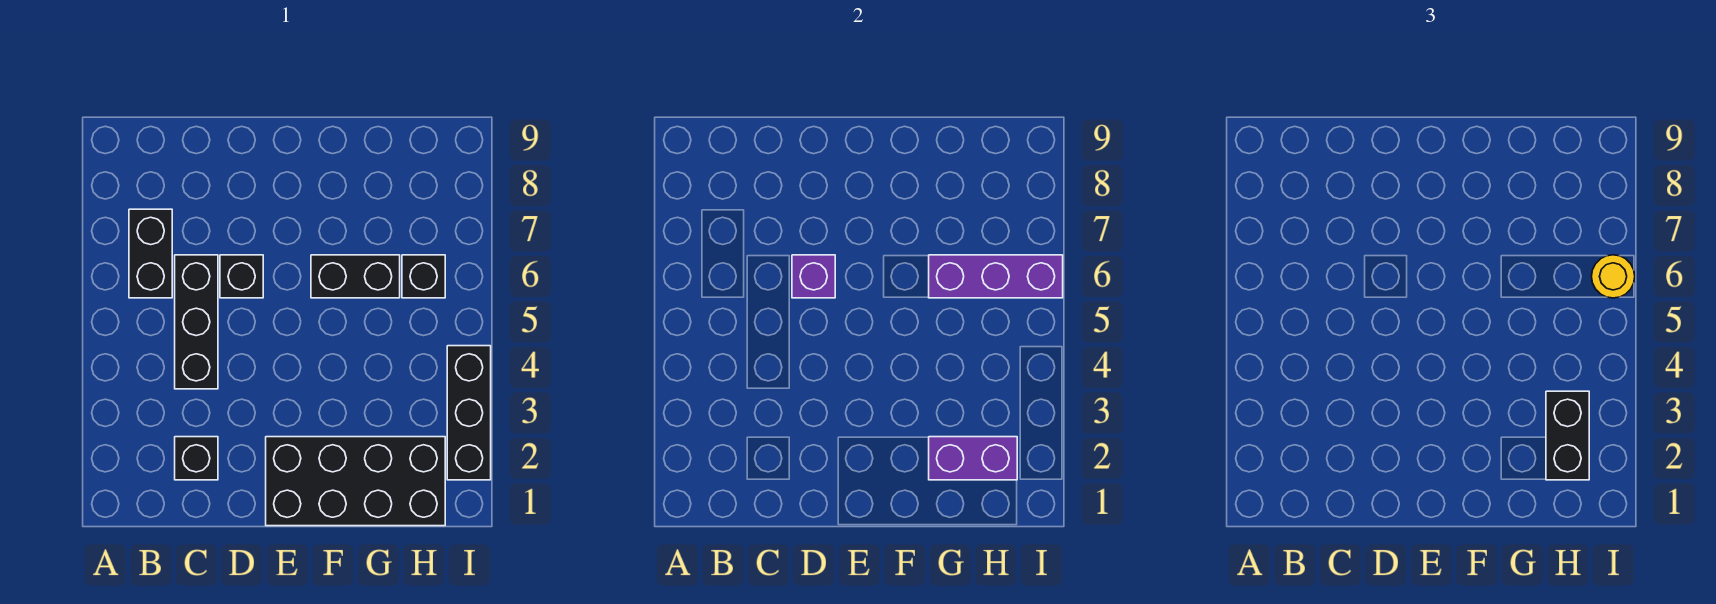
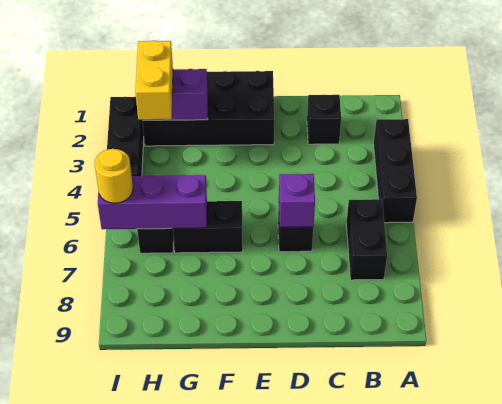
black 1x3 brick [175,255,218,389] -> black 1x3 brick moved to [374,119,417,223]
black 1x2 brick [1546,391,1589,480] -> yellow 1x2 brick [135,41,173,120]

